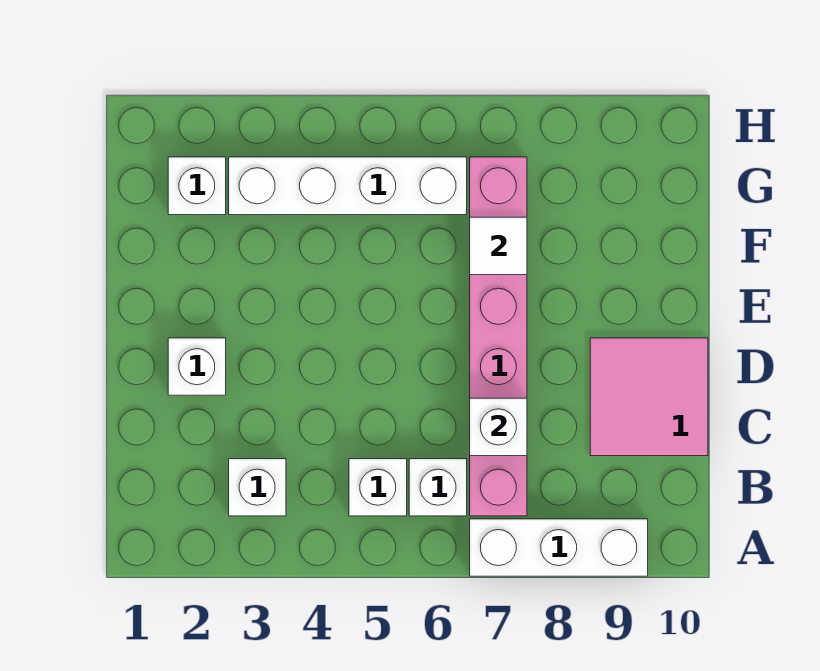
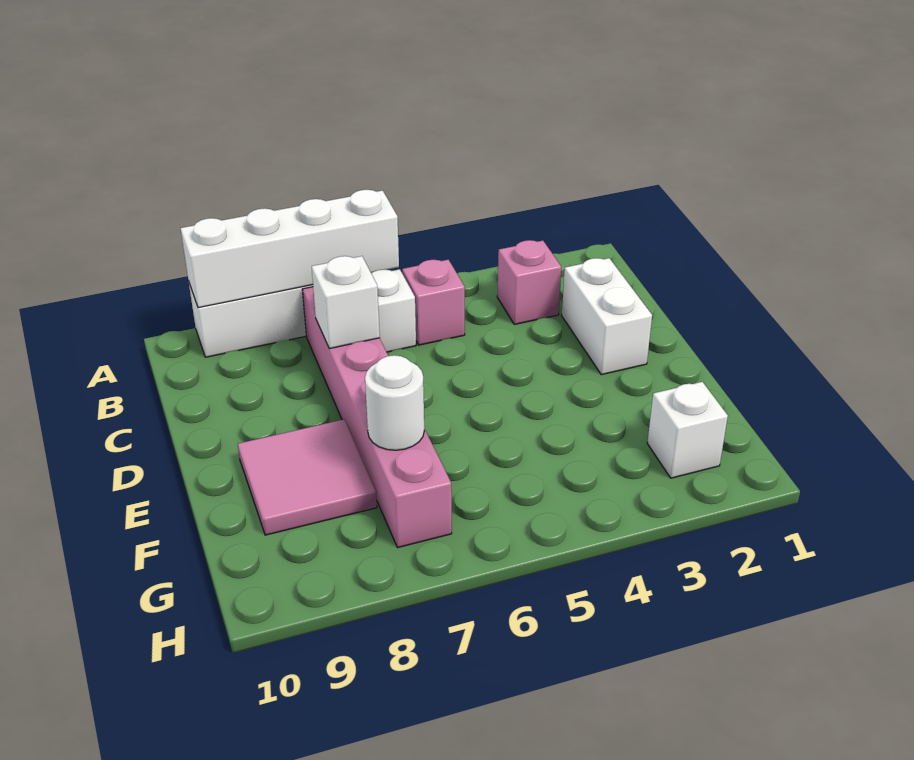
white 1x1 brick [229,459,286,516] -> pink 1x1 brick [497,240,561,324]
white 1x1 brick [349,459,407,516] -> pink 1x1 brick [402,260,465,345]
pink 2x2 tile [590,338,708,456] -> pink 2x2 tile moved to [238,419,377,535]
white 1x1 brick [168,338,226,395] -> white 1x2 brick [562,258,652,375]
white 1x1 tile [470,217,527,275] -> white 1x1 round brick [365,355,424,450]
white 1x4 brick [229,157,467,215] -> white 1x4 brick moved to [181,190,399,308]

